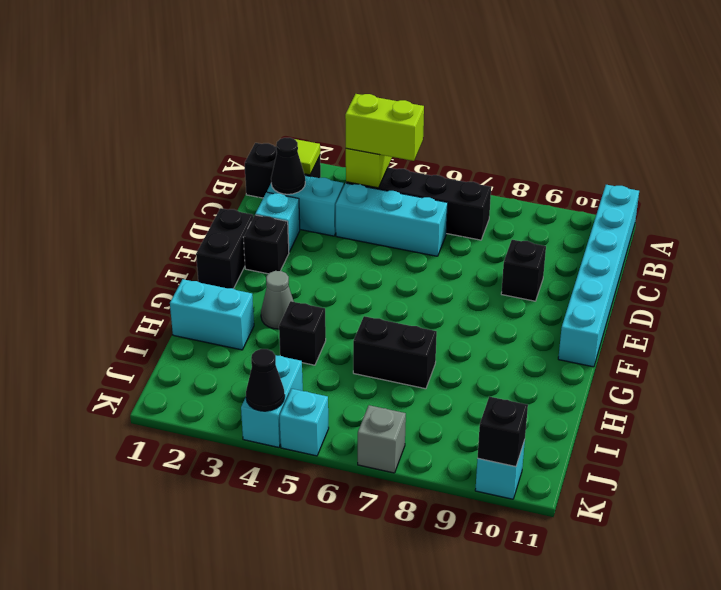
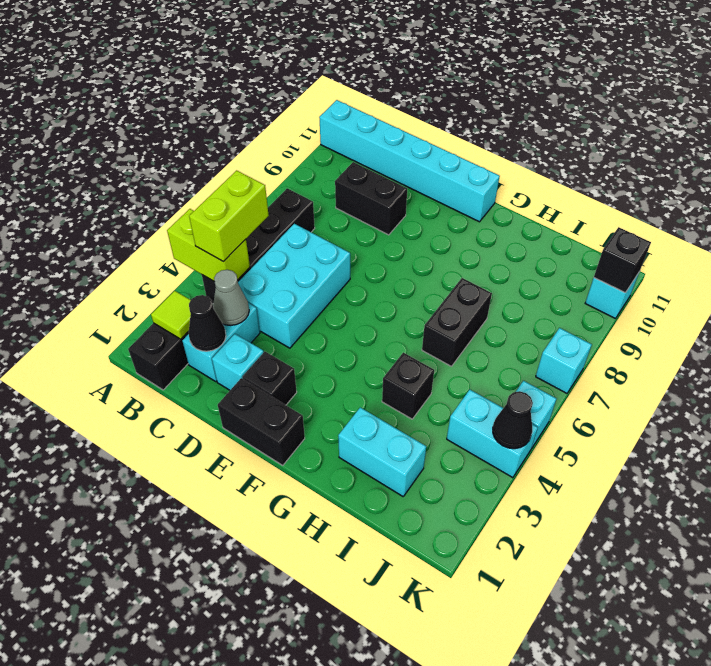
cyan 1x3 brick [336,183,448,256] -> cyan 2x3 brick [238,224,350,348]
black 1x1 brick [501,240,546,301] -> black 1x2 brick [335,162,407,235]
grey 1x1 cone [261,271,294,329] -> grey 1x1 cone moved to [213,270,249,325]
cyan 1x2 brick [170,279,254,350] -> cyan 1x2 brick turned to [338,407,426,496]
grey 1x1 brick [358,405,406,473] -> cyan 1x1 brick [536,328,592,393]

